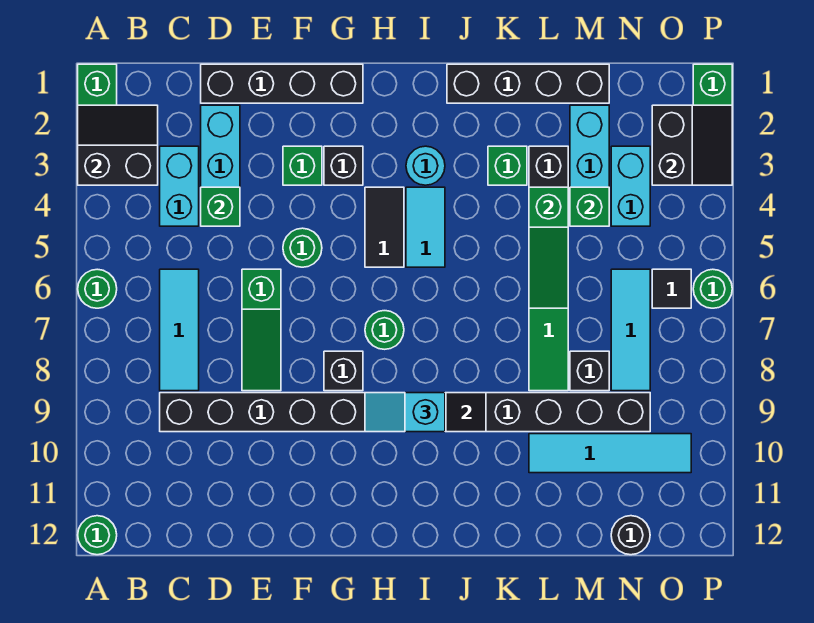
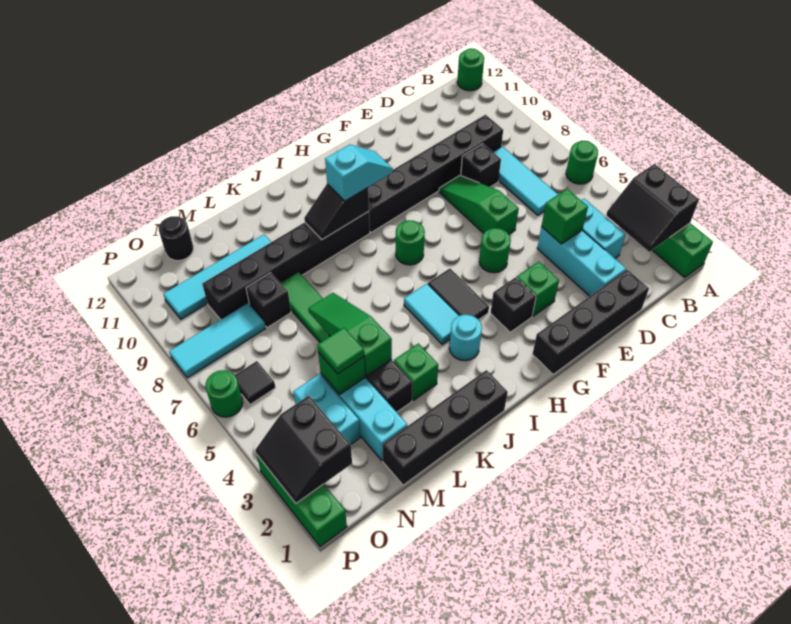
black 2x2 slope [78,105,158,185] -> black 2x2 slope turned to [606,164,699,252]
black 1x1 brick [324,351,363,391] -> black 1x1 brick moved to [461,144,501,187]
none -> green 1x1 tile [317,327,364,374]
cyan 1x3 tile [611,269,650,391] -> cyan 1x3 tile turned to [169,303,266,378]

